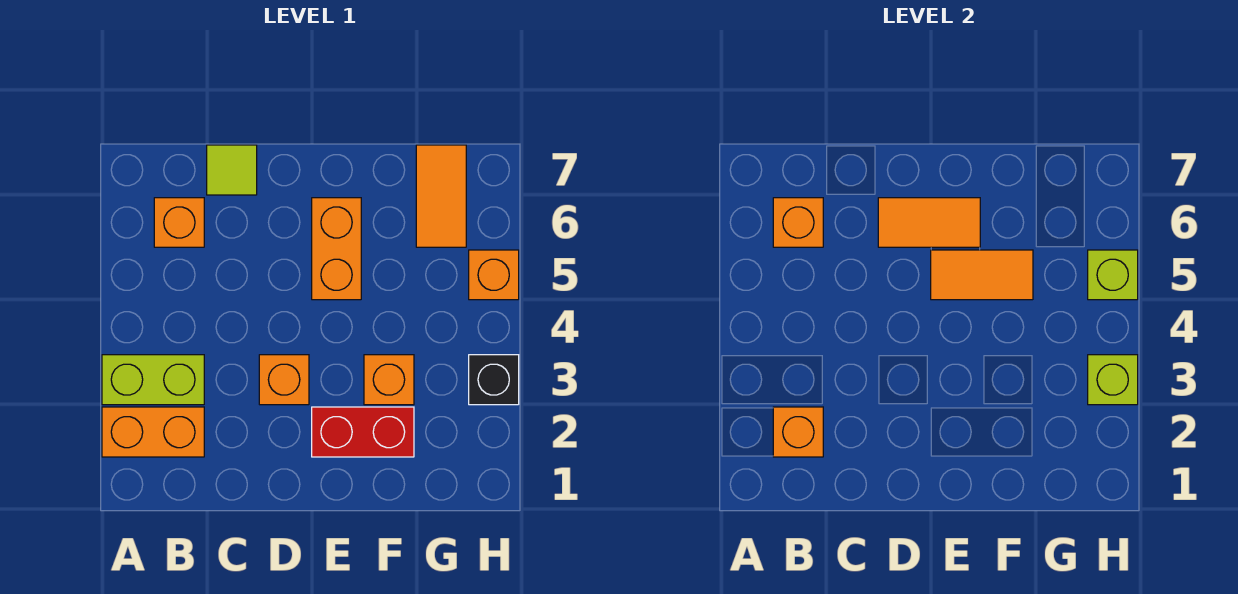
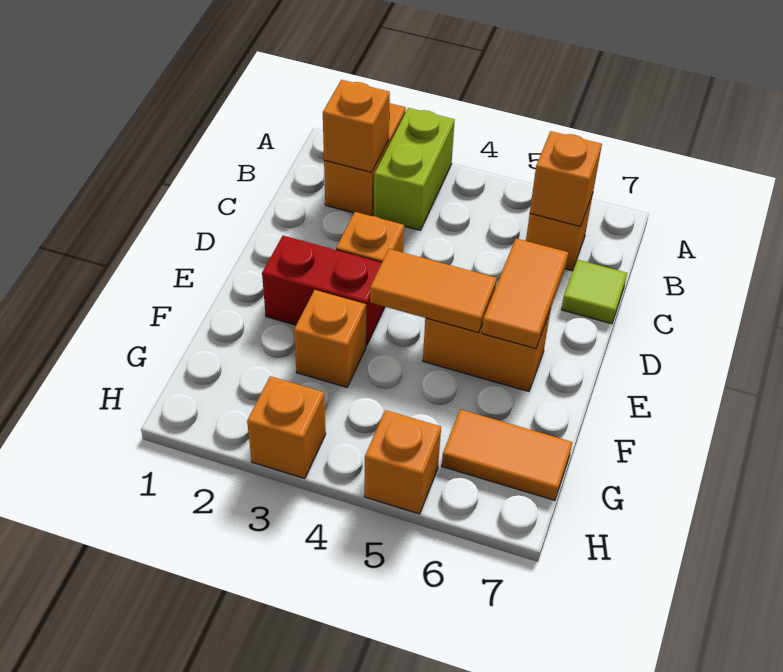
red 1x2 brick [312,407,414,457] -> red 1x2 brick turned to [262,236,385,345]
orange 1x2 tile [931,250,1033,300] -> orange 1x2 tile turned to [370,249,497,333]
black 1x1 brick [469,355,519,405] -> orange 1x1 brick [247,376,326,479]
lime 1x1 brick [1088,355,1138,405] -> none
lime 1x1 brick [1088,250,1138,300] -> none

